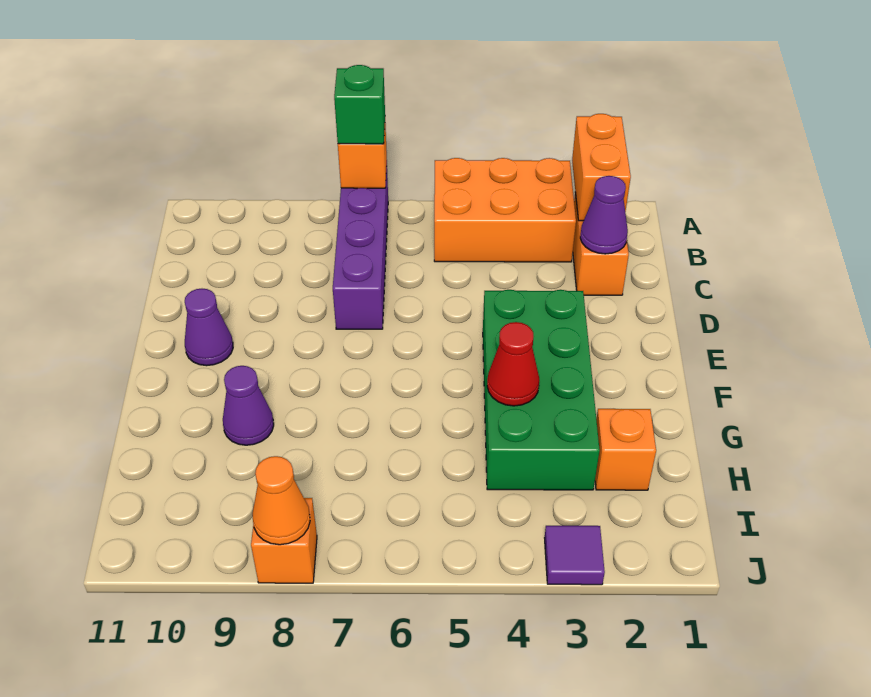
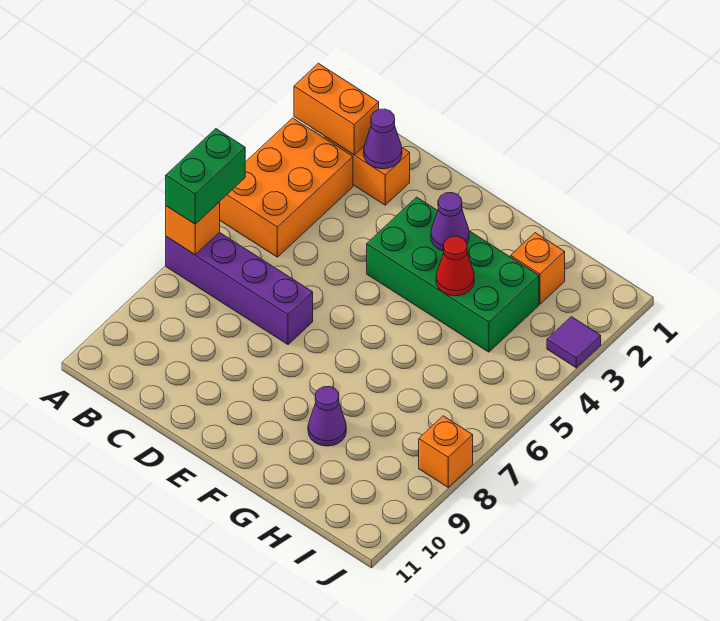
green 1x1 brick [334,65,385,144] -> green 1x2 brick [166,129,245,224]
purple 1x1 cone [185,289,233,366] -> purple 1x1 cone moved to [431,193,469,251]
orange 1x1 cone [253,456,310,545] -> none

